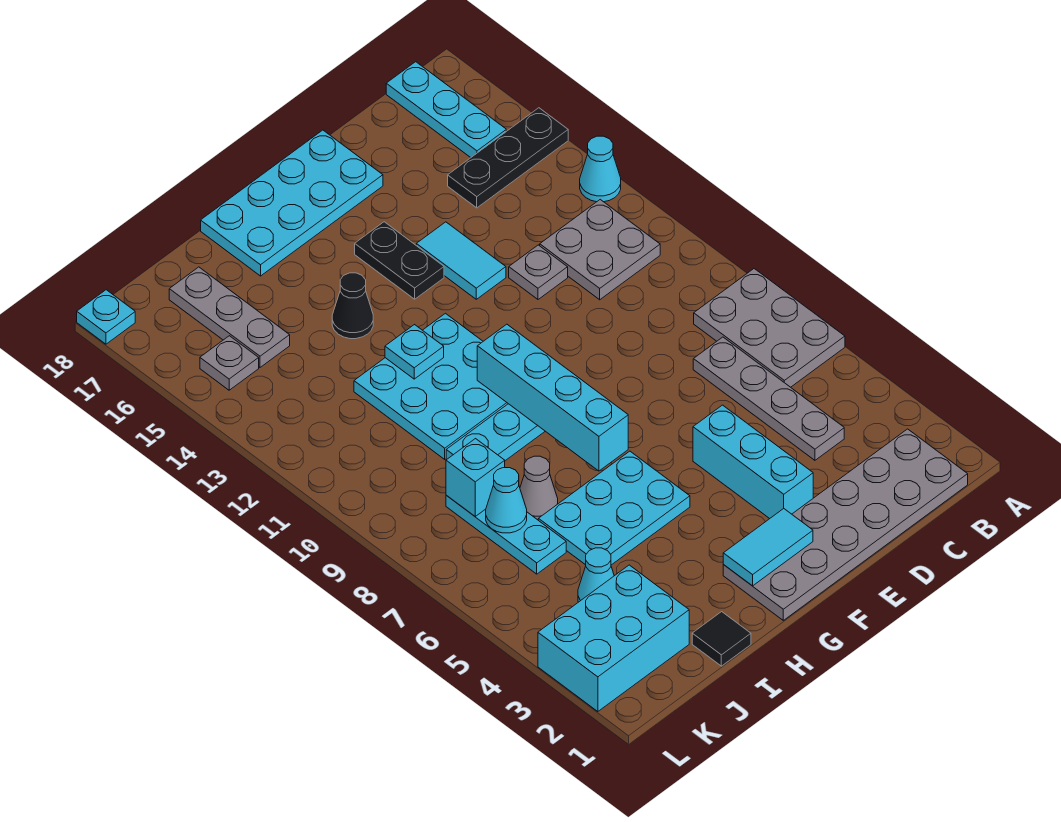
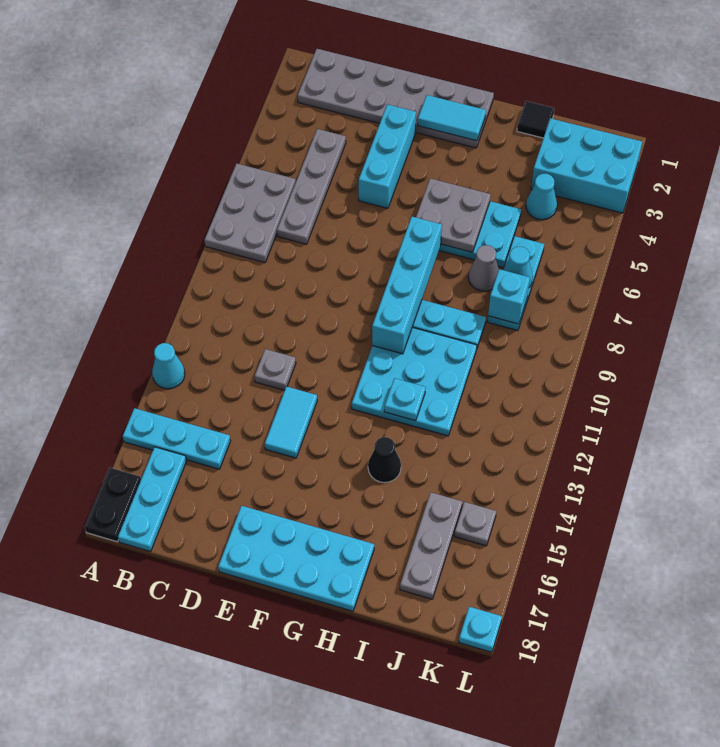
black 1x3 plate [448,108,568,208] -> cyan 1x3 plate [123,408,231,469]
grey 2x2 plate [540,200,660,300] -> grey 2x2 plate moved to [416,178,491,252]
black 1x2 plate [355,222,444,299] -> black 1x2 plate moved to [85,468,141,542]

